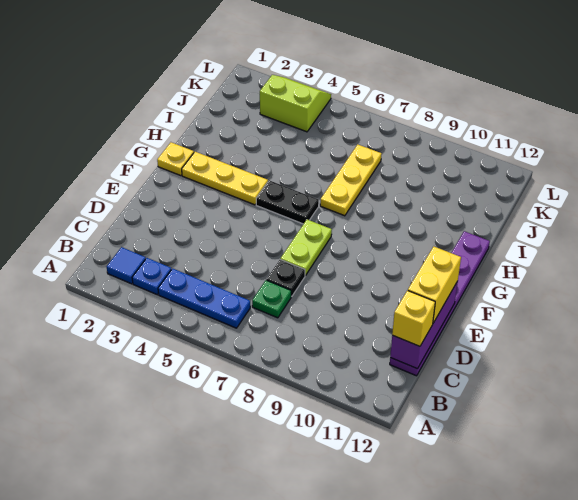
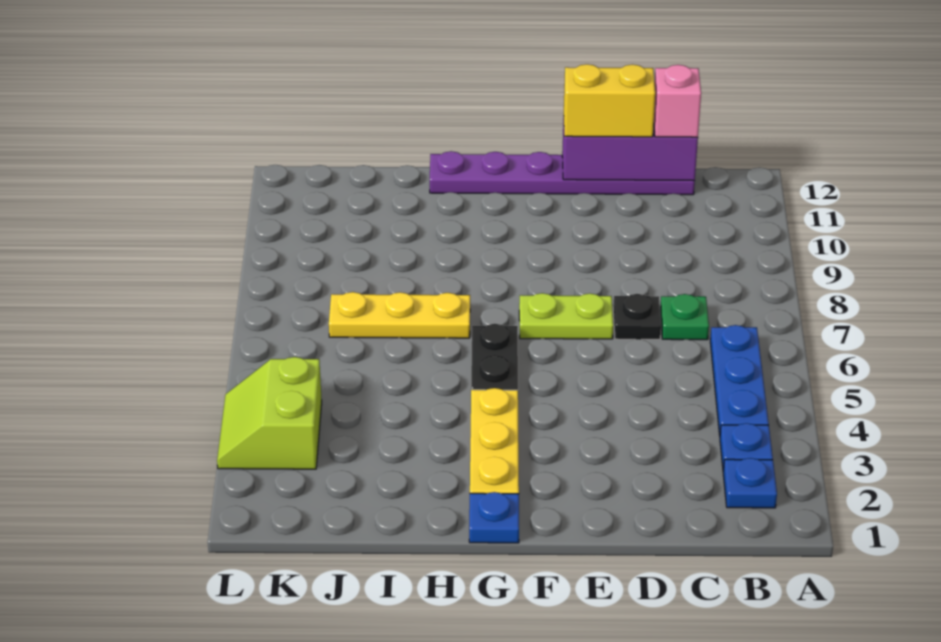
blue 1x1 tile [107,247,146,284] -> blue 1x1 plate [723,458,777,508]
yellow 1x1 brick [392,291,435,346] -> pink 1x1 brick [654,65,701,137]
yellow 1x1 plate [157,142,194,176] -> blue 1x1 plate [469,492,519,543]

